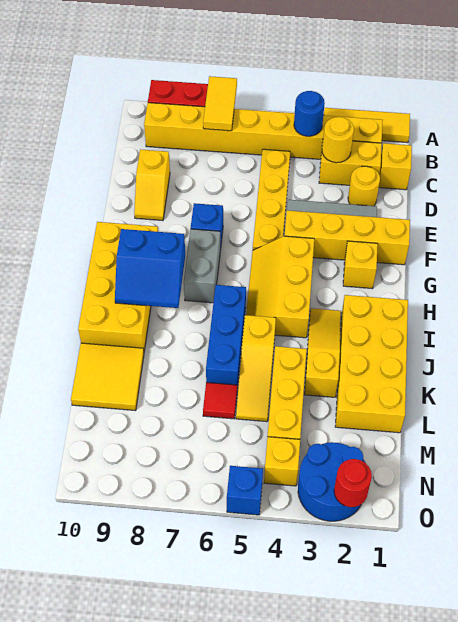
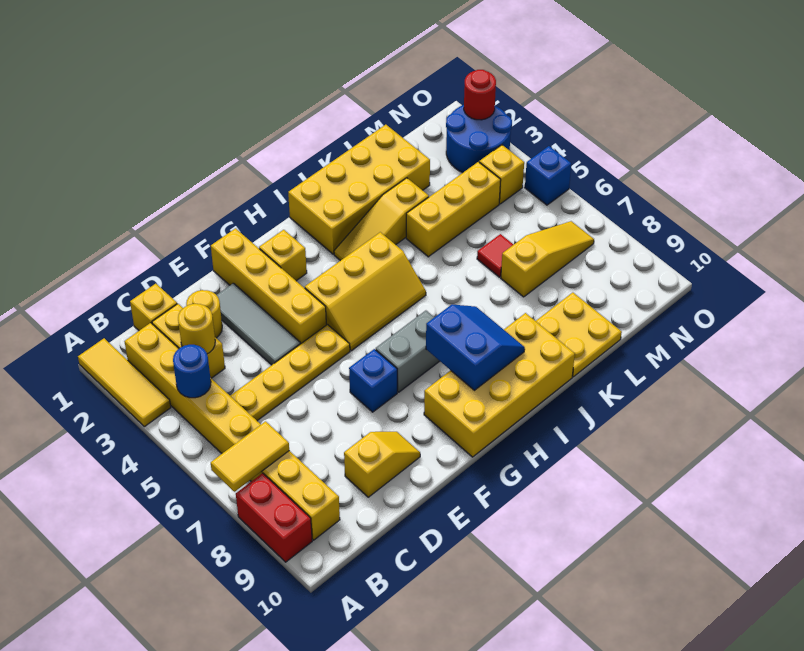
blue 1x3 brick [206,285,246,388] -> none
yellow 1x3 slope [236,315,276,422] -> yellow 1x3 slope moved to [501,221,594,297]
yellow 2x2 tile [71,343,144,411] -> yellow 2x2 plate [536,293,622,377]

